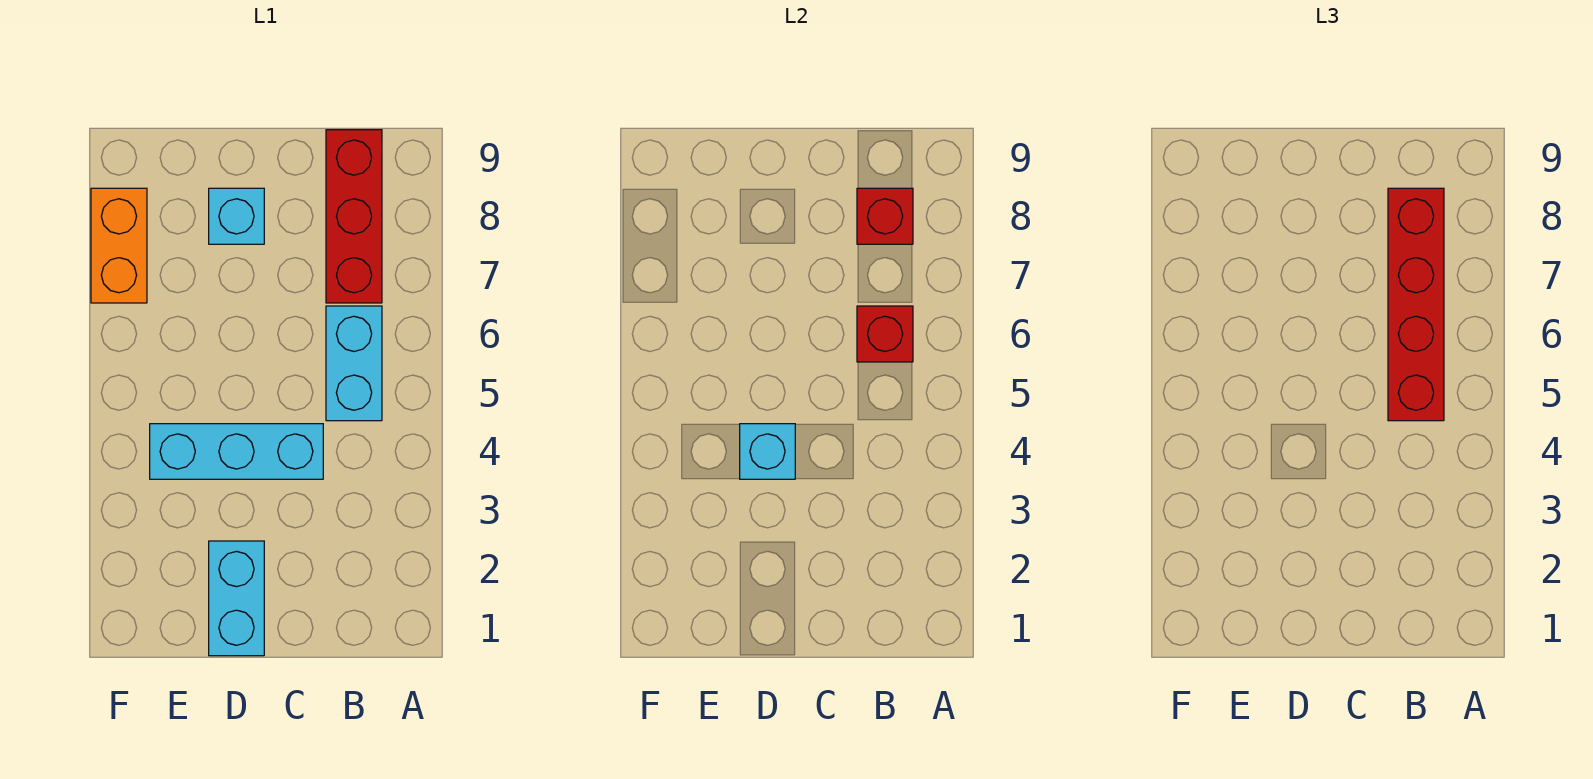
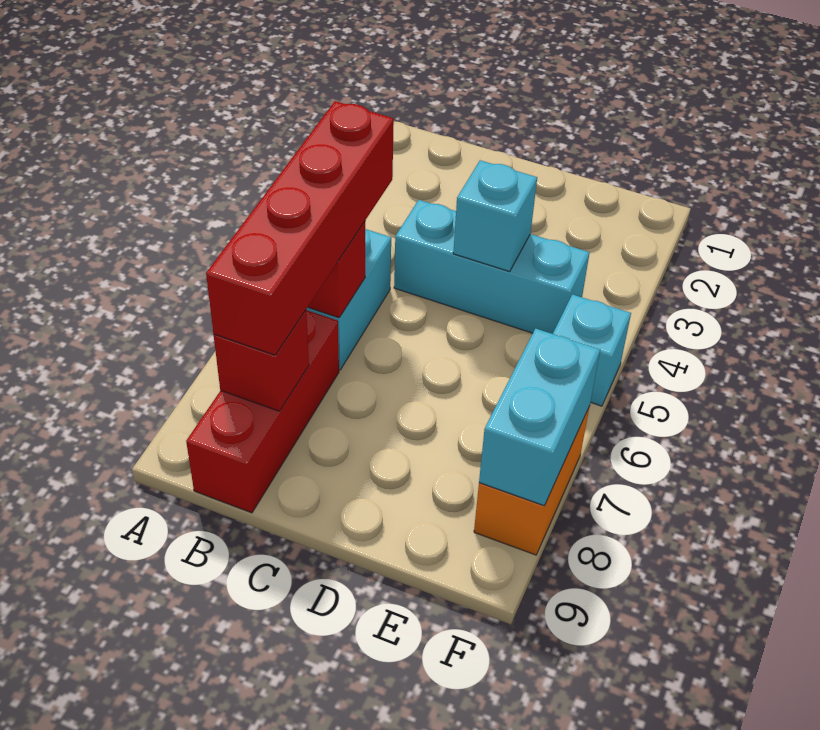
cyan 1x2 brick [209,541,264,656] -> cyan 1x2 brick moved to [479,329,600,506]
cyan 1x1 brick [209,188,264,244] -> cyan 1x1 brick moved to [553,294,631,406]

